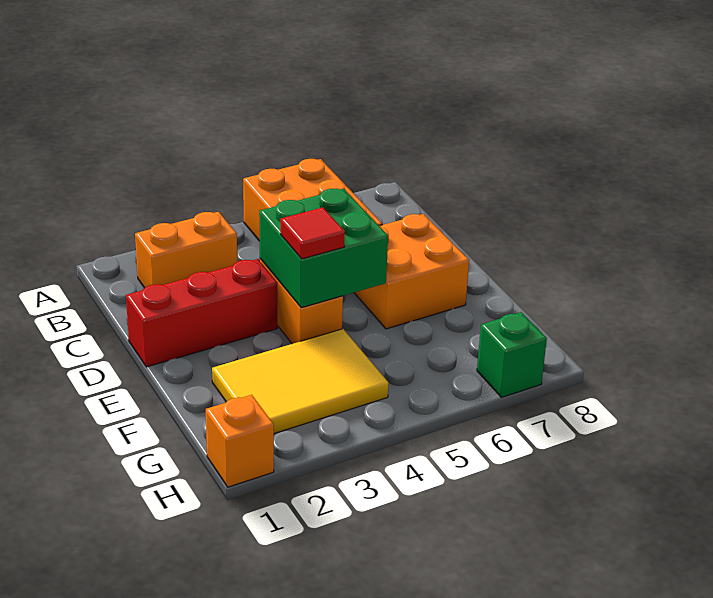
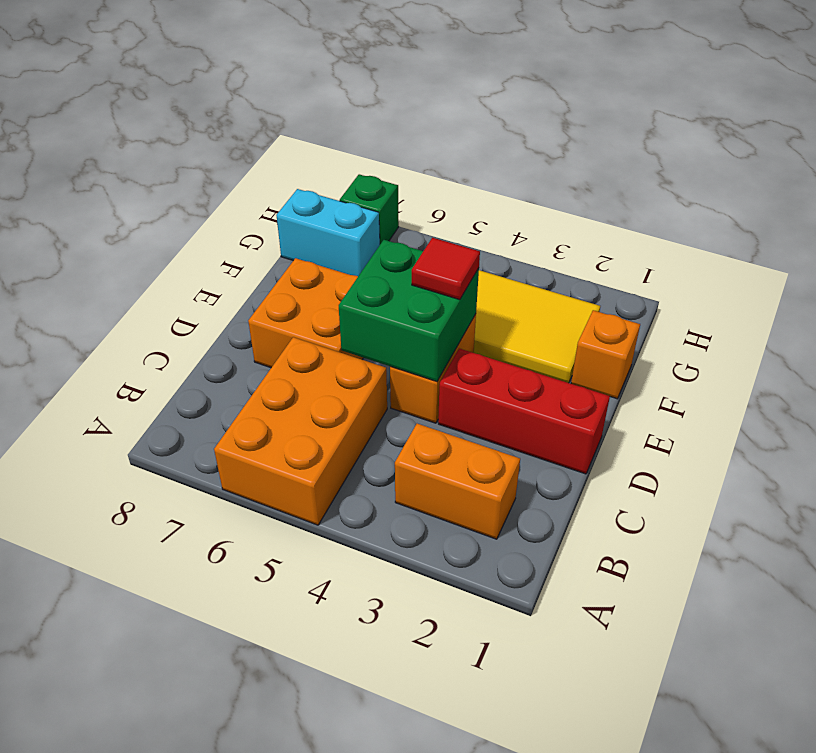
none -> cyan 1x2 brick [276,189,380,276]
orange 1x1 brick [206,395,274,487] -> orange 1x1 brick moved to [571,310,640,399]

